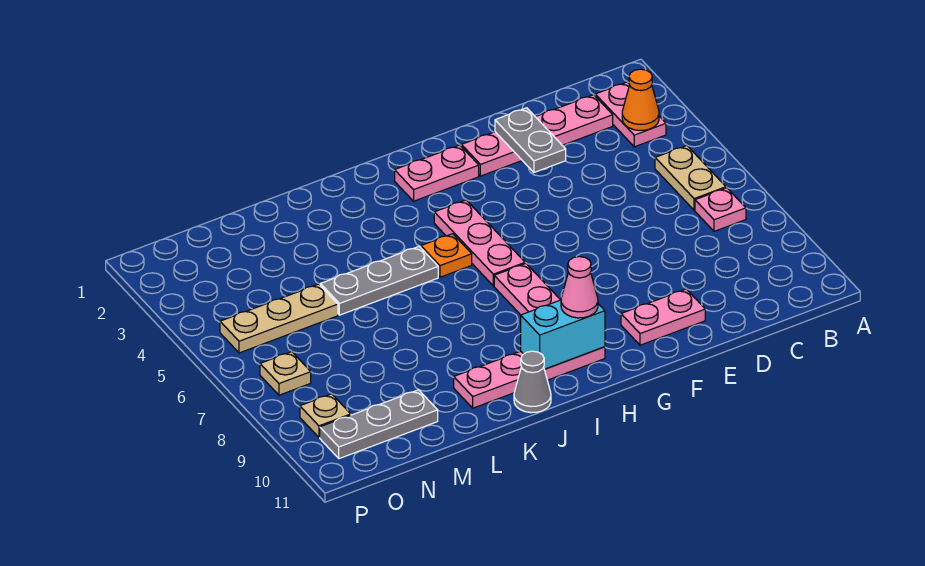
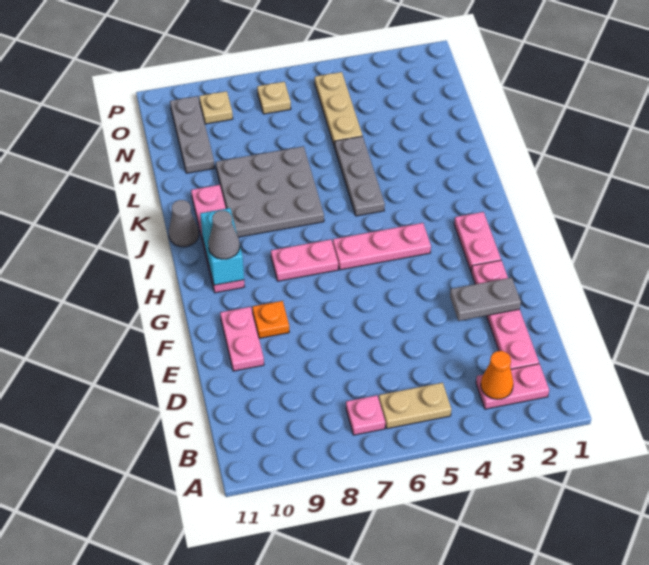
pink 1x1 cone [561,257,598,318] -> grey 1x1 cone [208,211,240,259]
orange 1x1 plate [421,234,472,277] -> orange 1x1 plate moved to [252,301,289,338]
none -> grey 3x3 plate [216,146,324,237]

